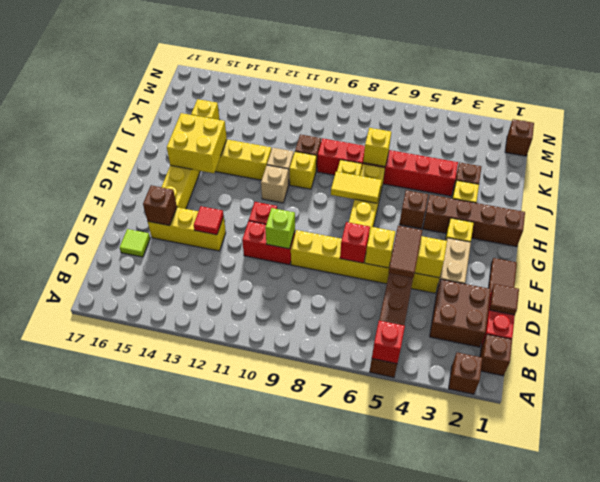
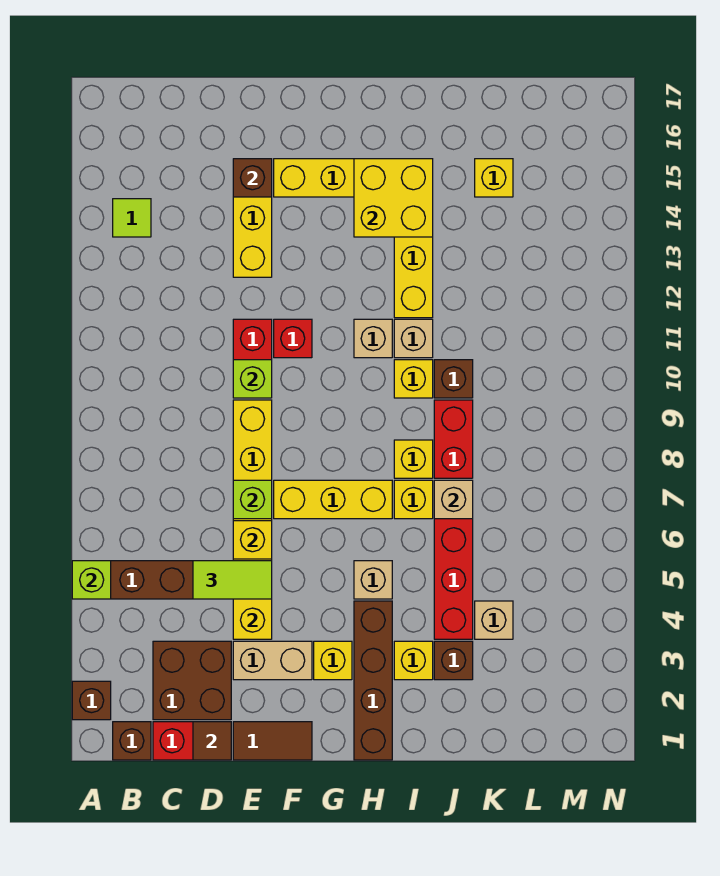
red 1x1 brick [372,321,405,364] -> lime 1x1 brick [72,561,111,599]
brown 1x2 tile [388,226,422,278] -> lime 1x2 tile [193,561,272,599]
lime 1x1 tile [120,229,150,257] -> lime 1x1 tile moved to [113,199,151,237]
red 1x1 brick [340,222,370,263] -> lime 1x1 brick [233,480,272,519]
red 1x1 tile [194,206,224,235] -> none
brown 1x1 brick [399,190,428,229] -> tan 1x1 brick [354,561,392,599]
yellow 1x2 tile [331,172,382,203] -> none
yellow 1x1 brick [363,128,391,167] -> tan 1x1 brick [434,480,473,519]
none -> tan 1x1 brick [475,601,513,639]
brown 1x1 brick [505,119,534,156] -> none

